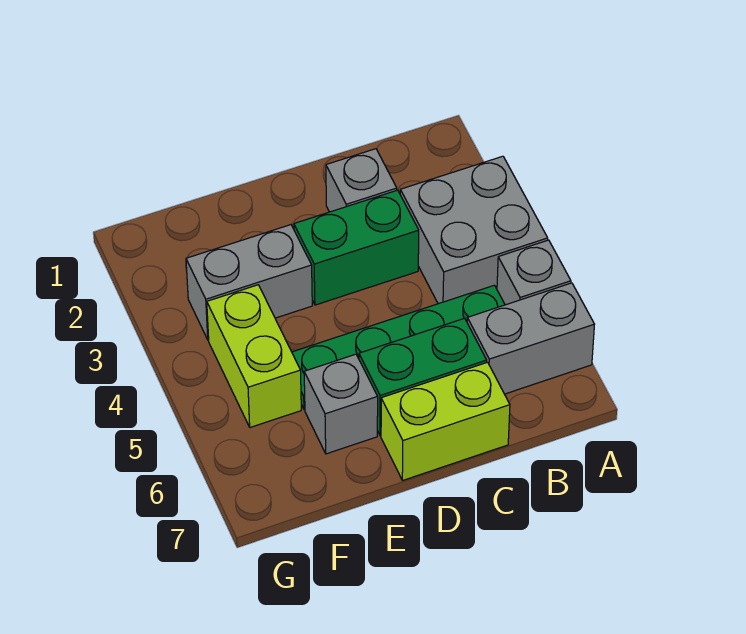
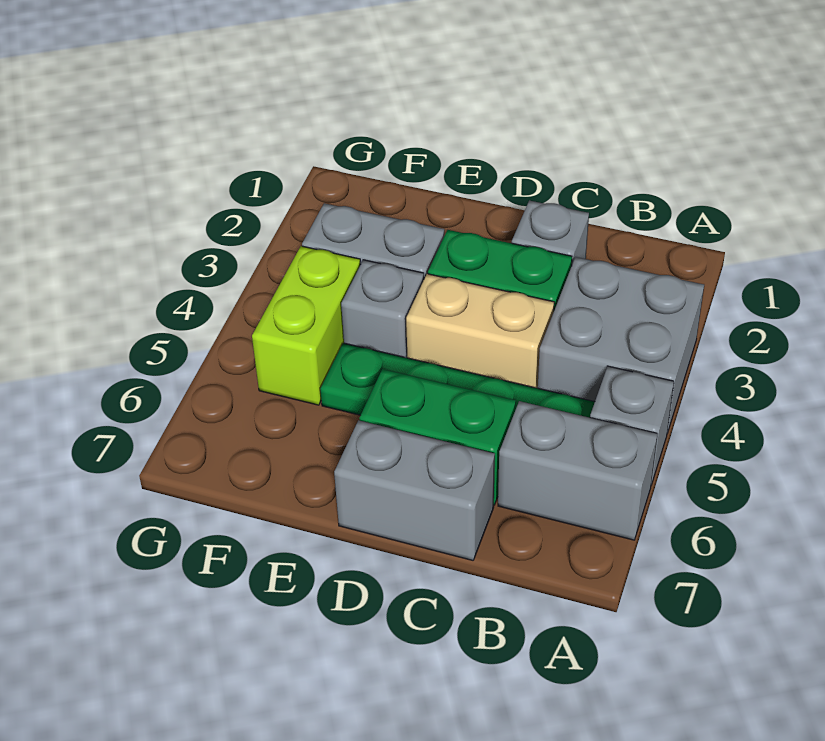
none -> tan 1x2 brick [406,274,554,388]
lime 1x2 brick [381,362,510,481] -> grey 1x2 brick [334,420,495,560]
grey 1x1 brick [304,354,378,454] -> grey 1x1 brick moved to [341,260,424,358]

